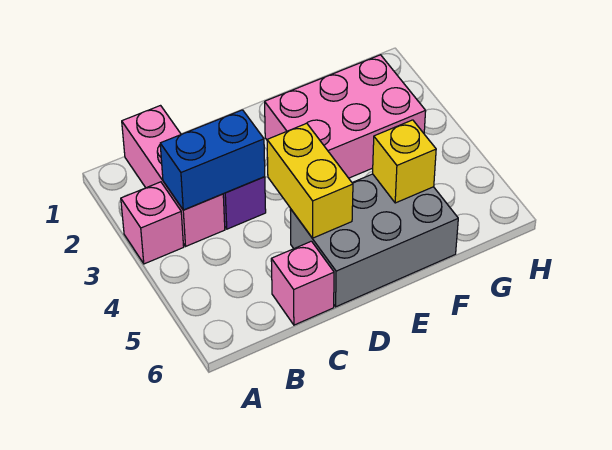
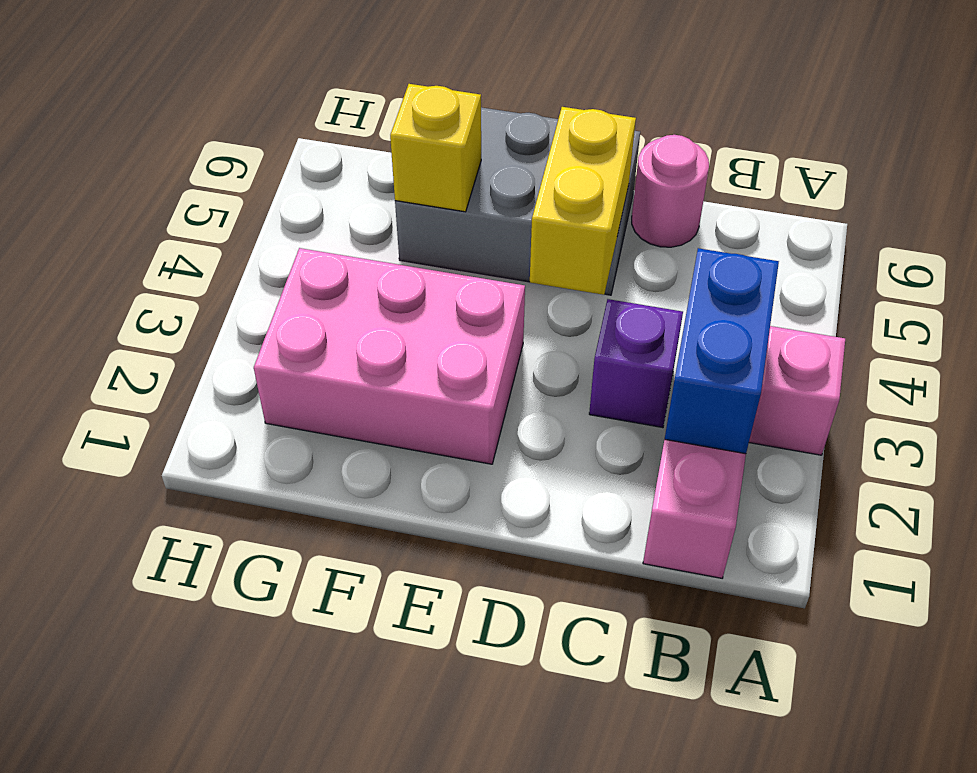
blue 1x2 brick [160,110,265,210] -> blue 1x2 brick turned to [665,248,779,454]
pink 1x1 brick [271,241,334,325] -> pink 1x1 round brick [632,135,709,247]

